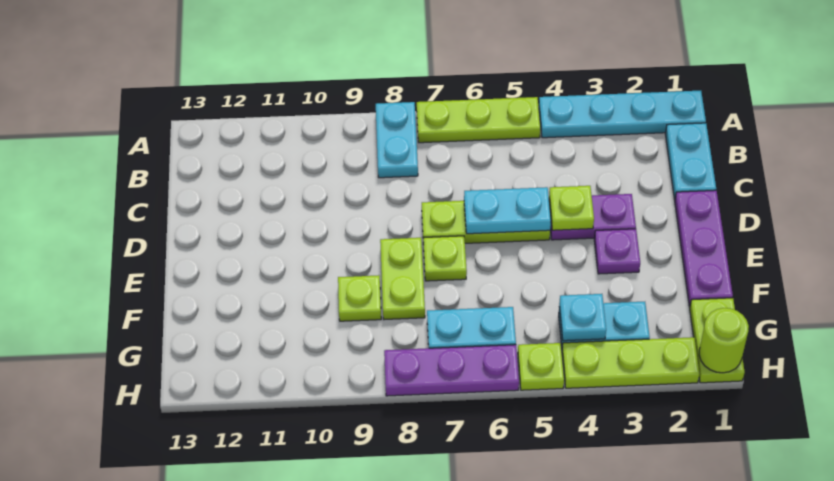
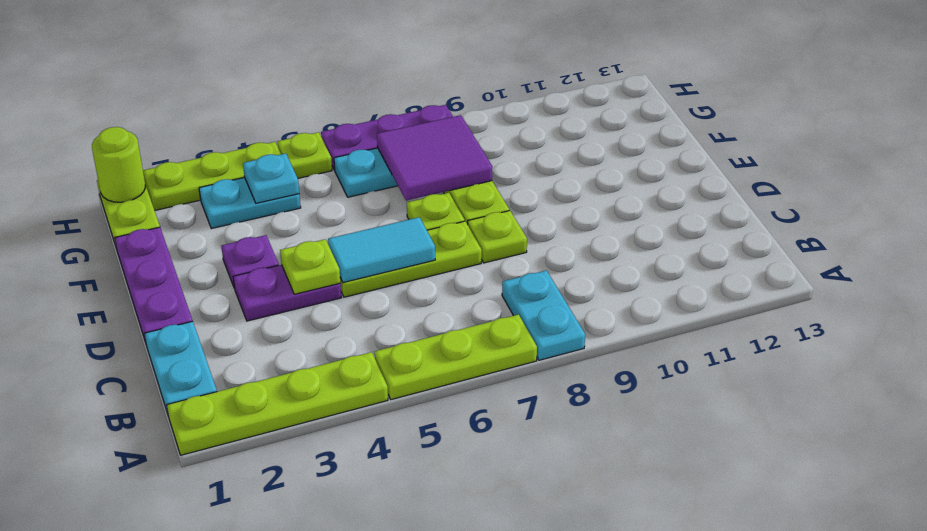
cyan 1x4 plate [539,91,706,138] -> lime 1x4 plate [167,352,388,455]
cyan 1x2 plate [464,187,551,234] -> cyan 1x2 tile [328,217,435,283]
none -> purple 2x2 tile [377,115,493,201]
lime 1x1 plate [338,275,381,321] -> lime 1x1 plate moved to [468,211,527,263]

